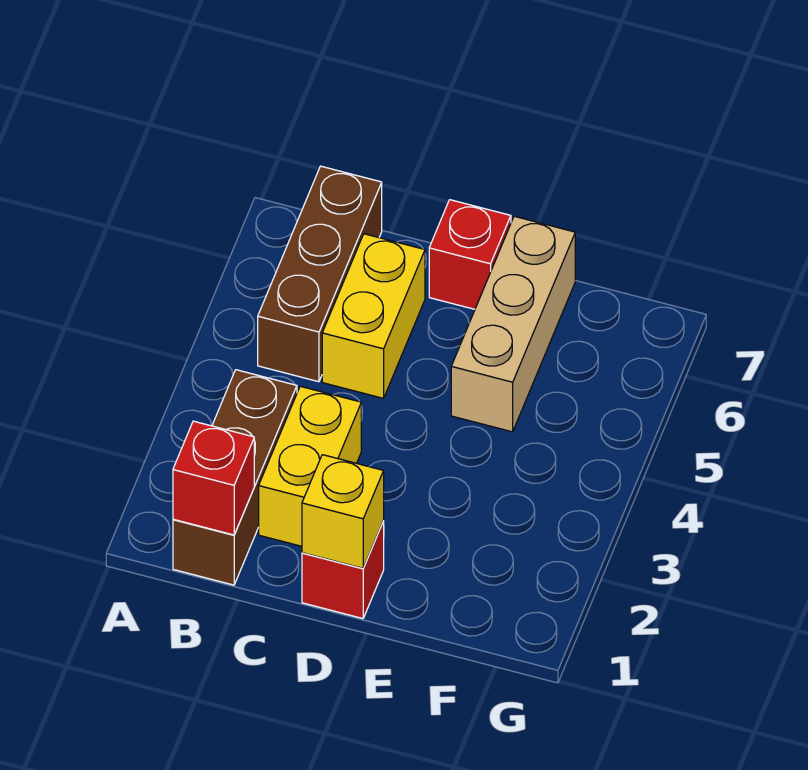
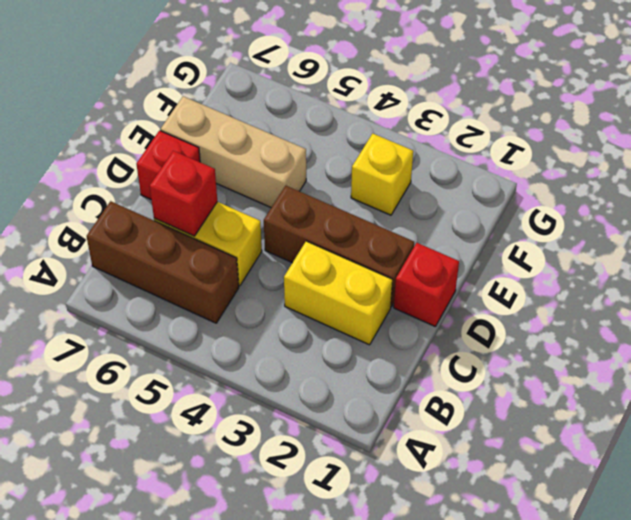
brown 1x3 brick [173,370,297,585] -> brown 1x3 brick moved to [264,186,414,307]
red 1x1 brick [173,421,254,535] -> red 1x1 brick moved to [150,151,217,236]
yellow 1x1 brick [302,455,384,568] -> yellow 1x1 brick moved to [351,134,413,215]

